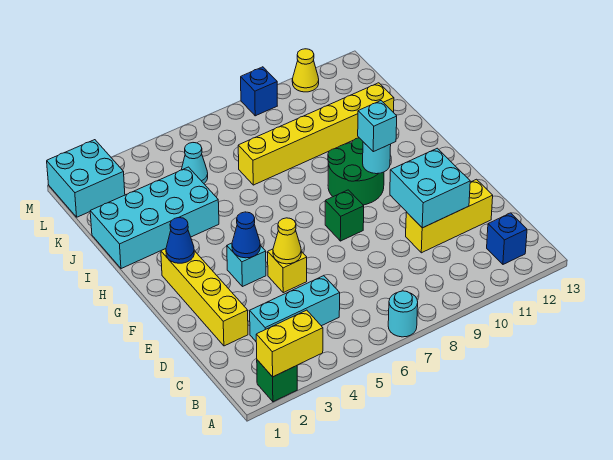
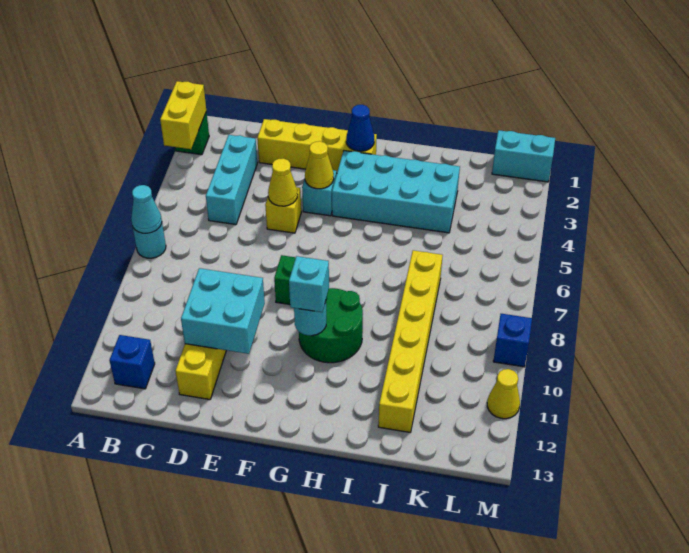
blue 1x1 cone [232,212,260,258] -> yellow 1x1 cone [305,141,334,189]
cyan 2x4 brick [90,167,219,269] -> cyan 2x4 brick turned to [332,151,460,233]
cyan 1x1 cone [181,143,208,183] -> cyan 1x1 cone moved to [131,185,162,233]
cyan 2x2 brick [47,140,125,217] -> cyan 1x2 brick [492,130,555,182]

